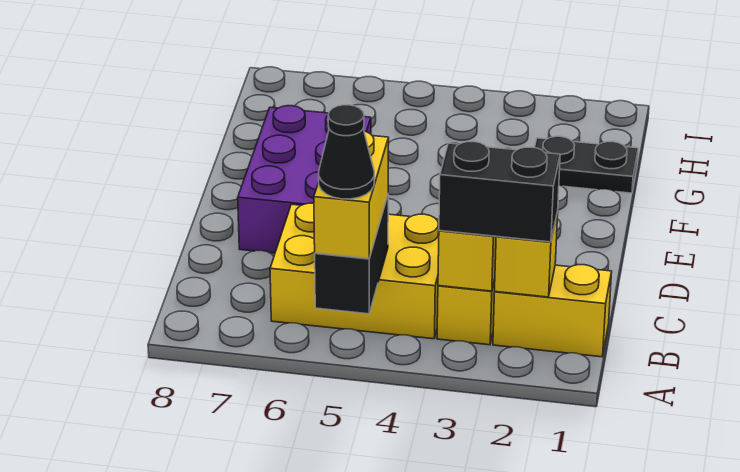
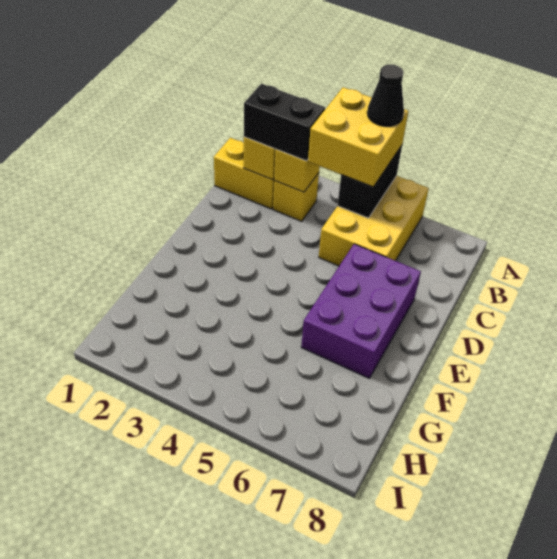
yellow 1x2 brick [314,131,389,259] -> yellow 2x2 brick [308,87,408,187]
yellow 2x3 brick [270,203,439,339] -> yellow 2x3 brick turned to [319,176,429,266]
black 1x2 plate [535,136,638,193] -> none

